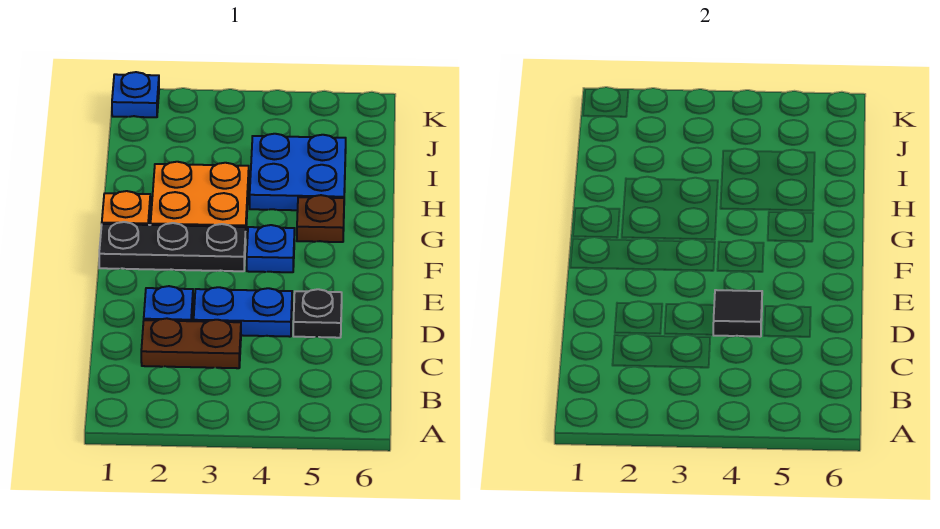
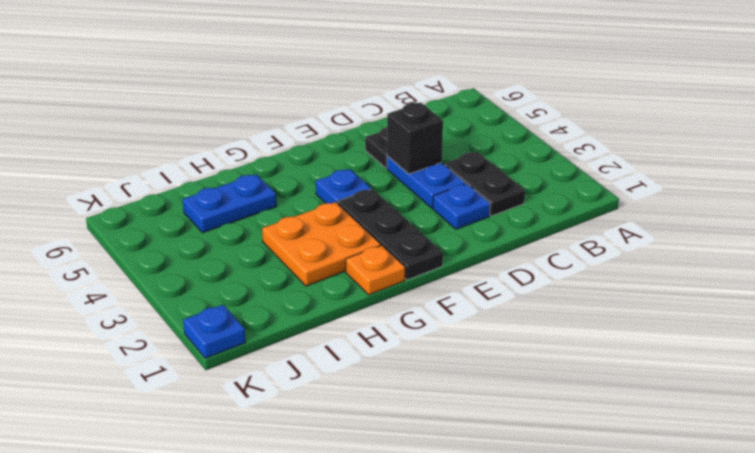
brown 1x2 plate [141,318,241,368] -> black 1x2 plate [445,152,525,216]
black 1x1 tile [713,290,762,337] -> black 1x1 brick [387,103,443,174]
brown 1x1 plate [297,195,344,242] -> none
blue 2x2 plate [250,134,346,210] -> blue 1x2 plate [183,174,277,233]

